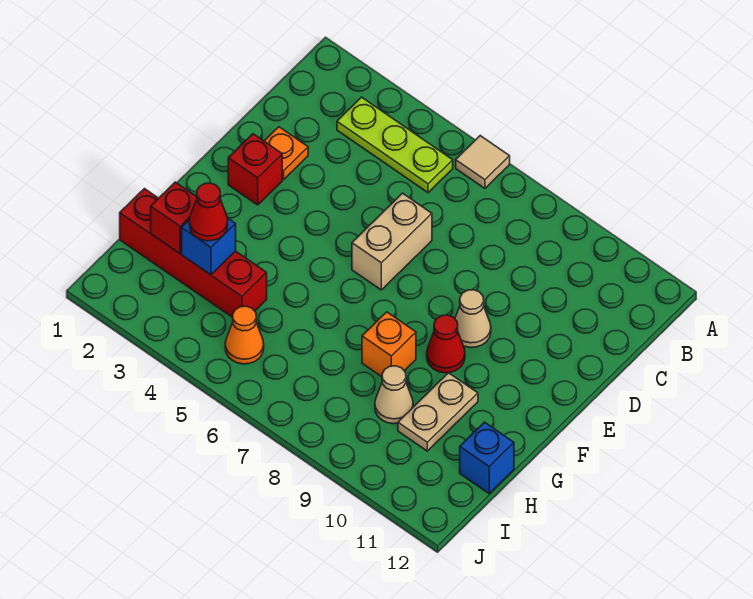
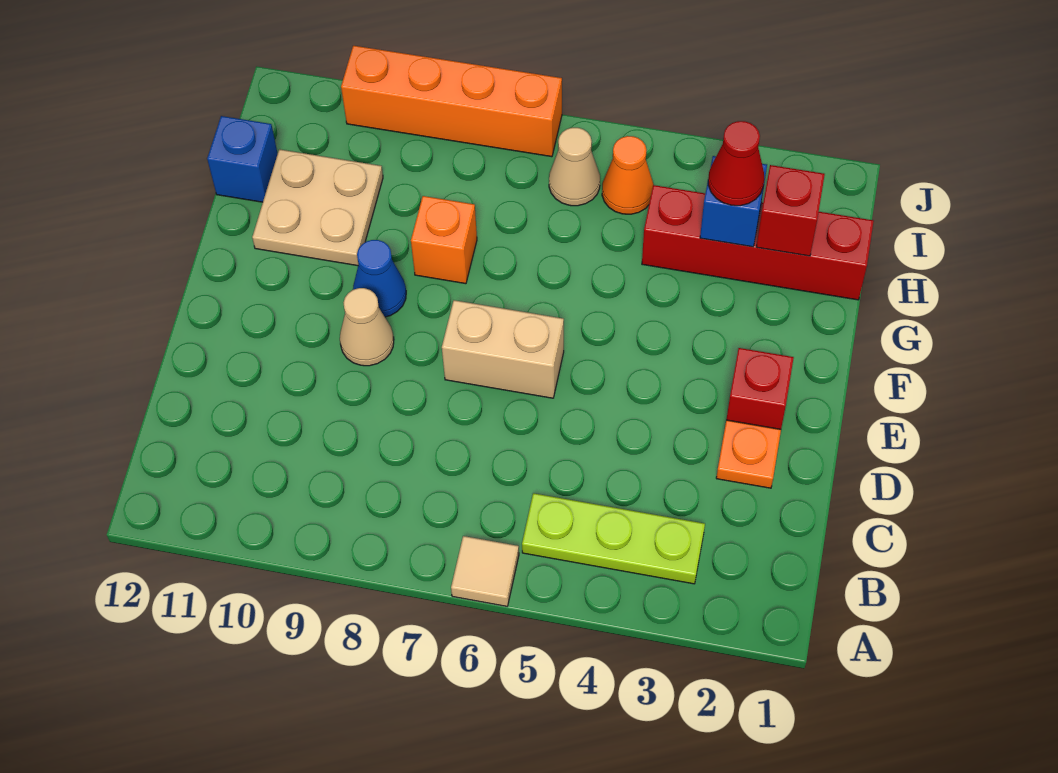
tan 1x2 brick [352,193,432,290] -> tan 1x2 brick turned to [442,300,564,398]
red 1x1 cone [427,315,465,373] -> blue 1x1 cone [353,240,406,317]
tan 1x2 plate [398,373,478,451] -> tan 2x2 plate [252,149,383,266]
tan 1x1 cone [375,366,413,424] -> tan 1x1 cone moved to [549,128,600,206]
none -> orange 1x4 brick [341,46,562,157]

